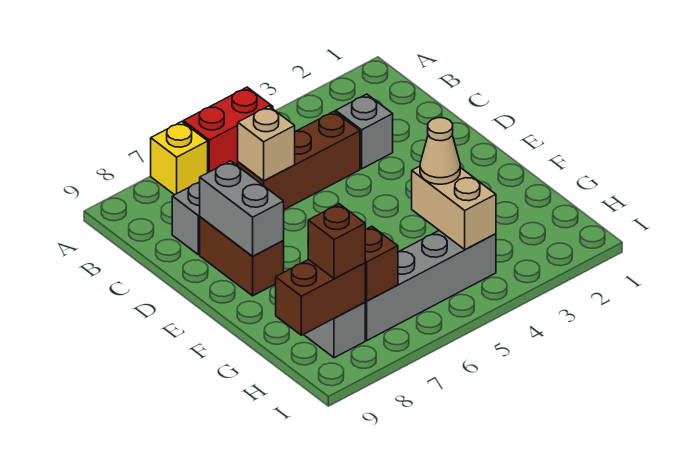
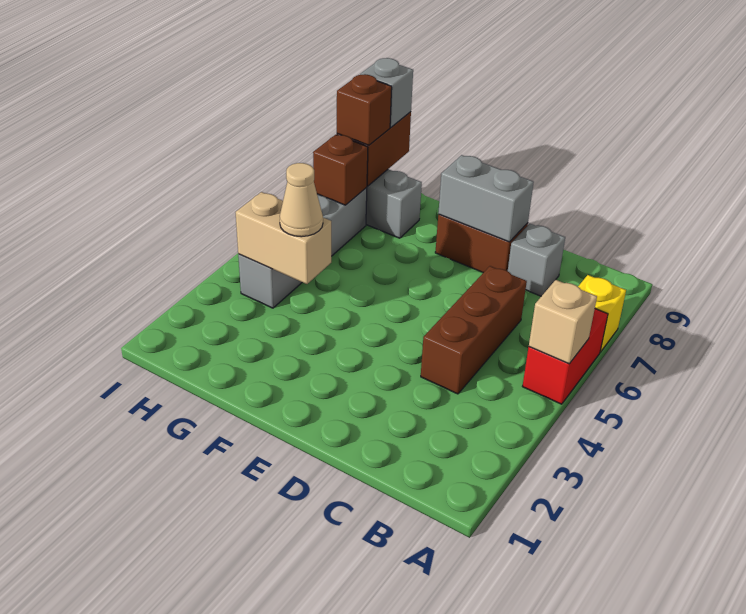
grey 1x1 brick [336,94,393,169] -> grey 1x1 brick moved to [360,58,413,127]
tan 1x1 brick [238,106,295,181] -> tan 1x1 brick moved to [529,280,597,364]

